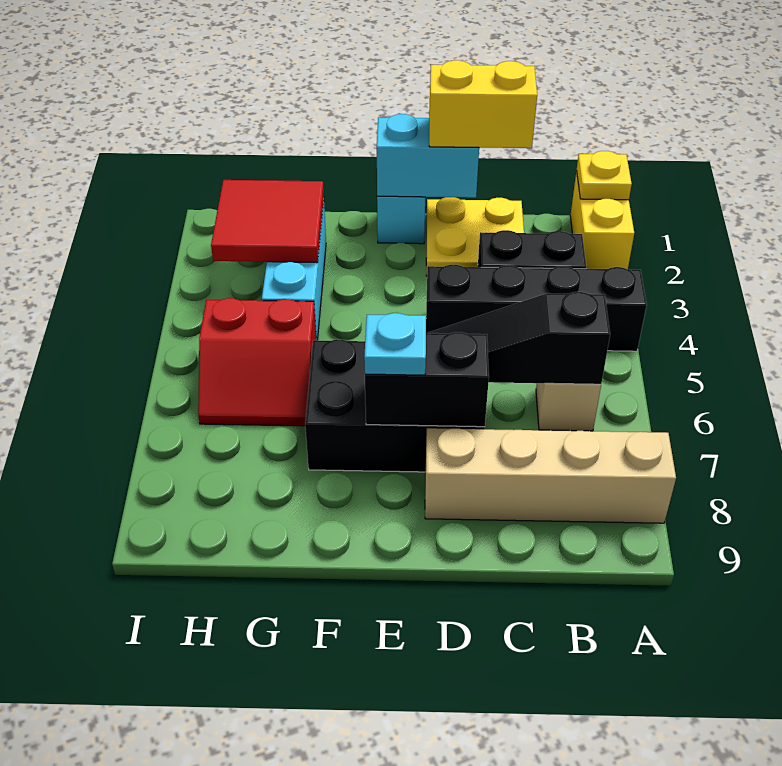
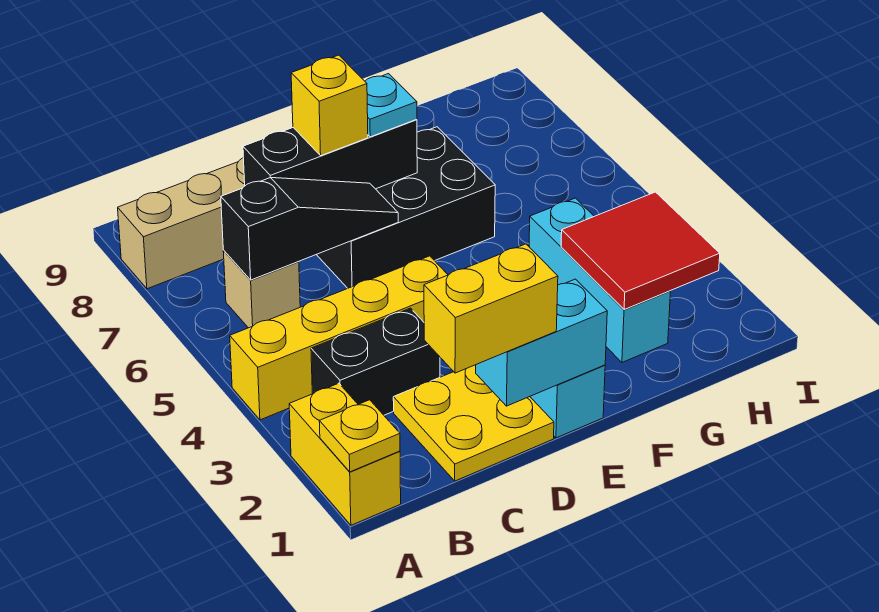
black 1x4 brick [426,265,647,351] -> yellow 1x4 brick [230,256,448,420]
black 1x2 brick [365,332,489,427] -> black 1x3 brick [243,119,417,189]
none -> yellow 1x1 brick [291,55,368,156]
red 2x2 slope [198,298,316,426] -> none

